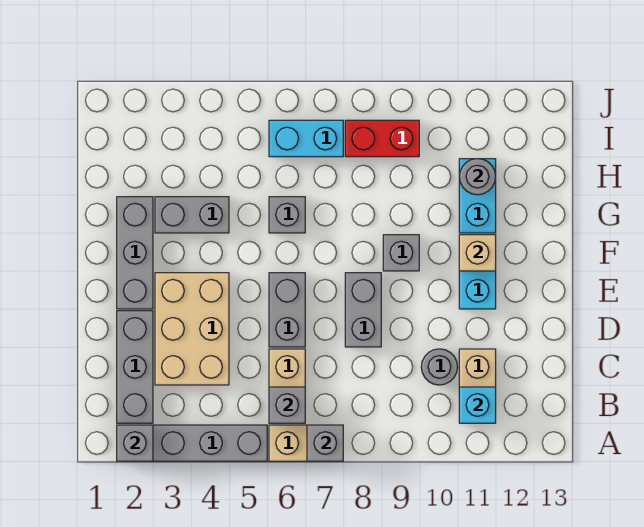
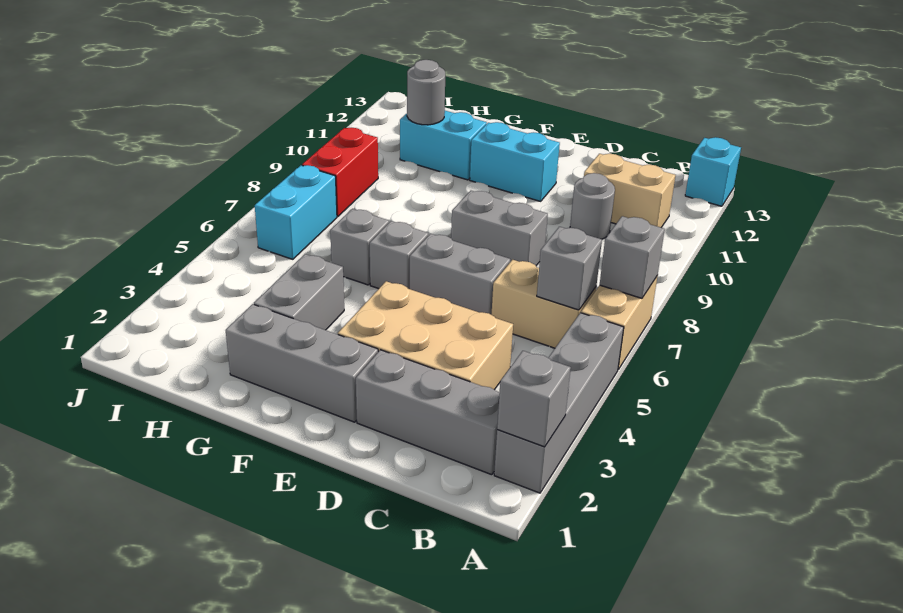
cyan 1x1 brick [459,387,496,423] -> cyan 1x1 brick moved to [685,137,741,206]
grey 1x1 brick [383,235,419,271] -> grey 1x1 brick moved to [370,221,429,289]
tan 1x1 brick [459,235,496,271] -> none

